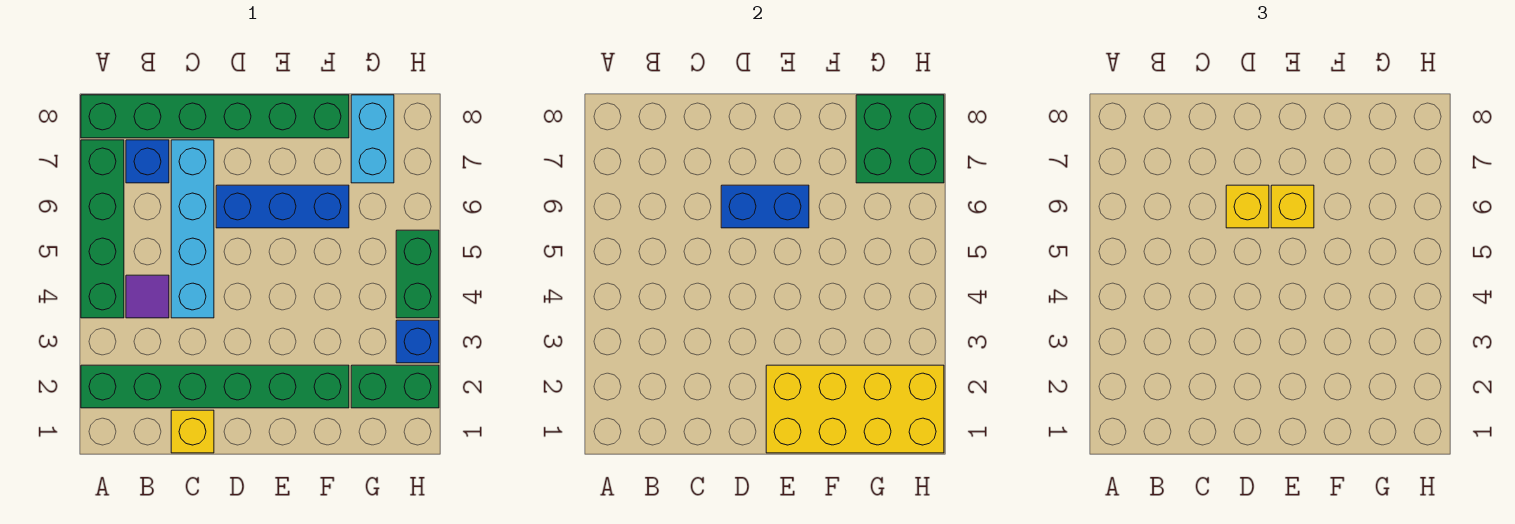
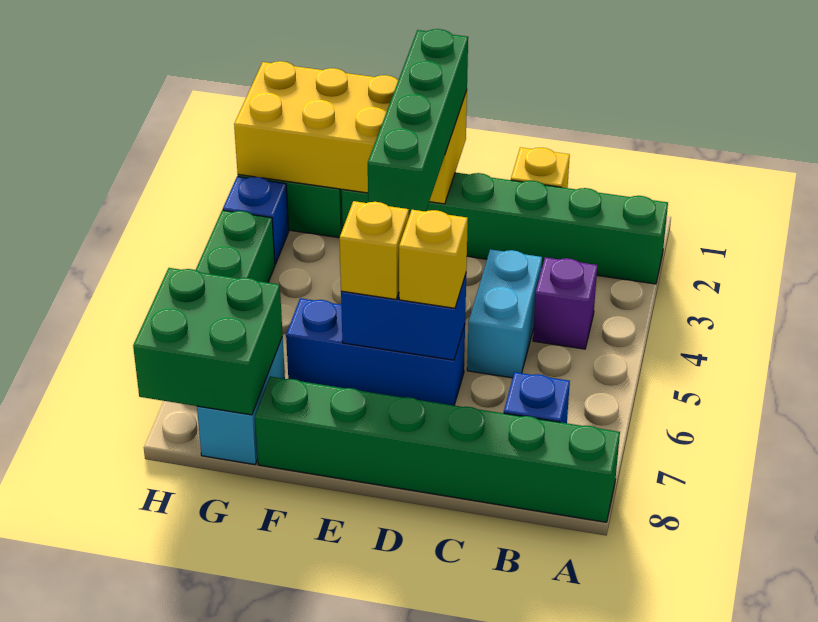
green 1x4 brick [81,140,124,318] -> green 1x4 brick moved to [368,29,468,216]
purple 1x1 tile [126,275,169,318] -> purple 1x1 brick [533,257,597,349]
cyan 1x4 brick [171,140,214,318] -> cyan 1x2 brick [467,249,542,378]

